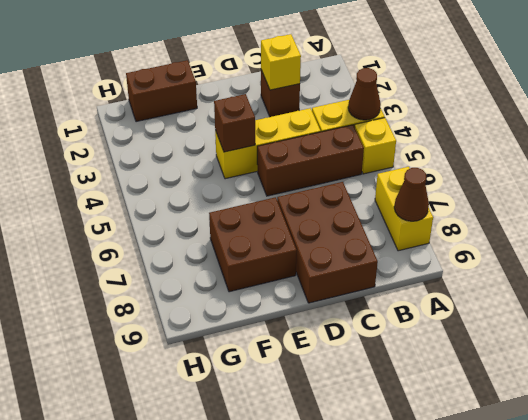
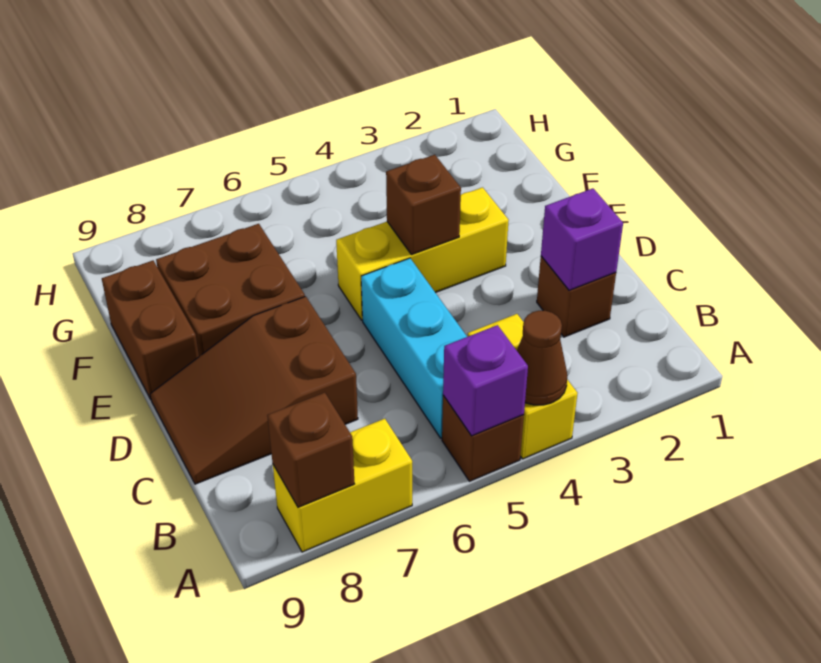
yellow 1x1 brick [355,118,396,174] -> brown 1x1 brick [442,395,524,481]
none -> purple 1x1 brick [443,325,528,436]
brown 1x1 cone [394,168,429,221] -> brown 1x1 brick [267,393,354,507]
brown 1x3 brick [257,125,364,196] -> cyan 1x3 brick [361,258,467,438]
yellow 1x1 brick [261,34,301,90] -> purple 1x1 brick [541,188,623,290]
yellow 1x3 brick [215,108,321,179] -> yellow 1x3 brick turned to [336,187,509,320]
brown 2x3 brick [277,182,378,303] -> brown 2x3 slope [150,296,358,484]
brown 1x2 brick [126,60,197,122] -> brown 1x2 brick moved to [102,261,199,399]

